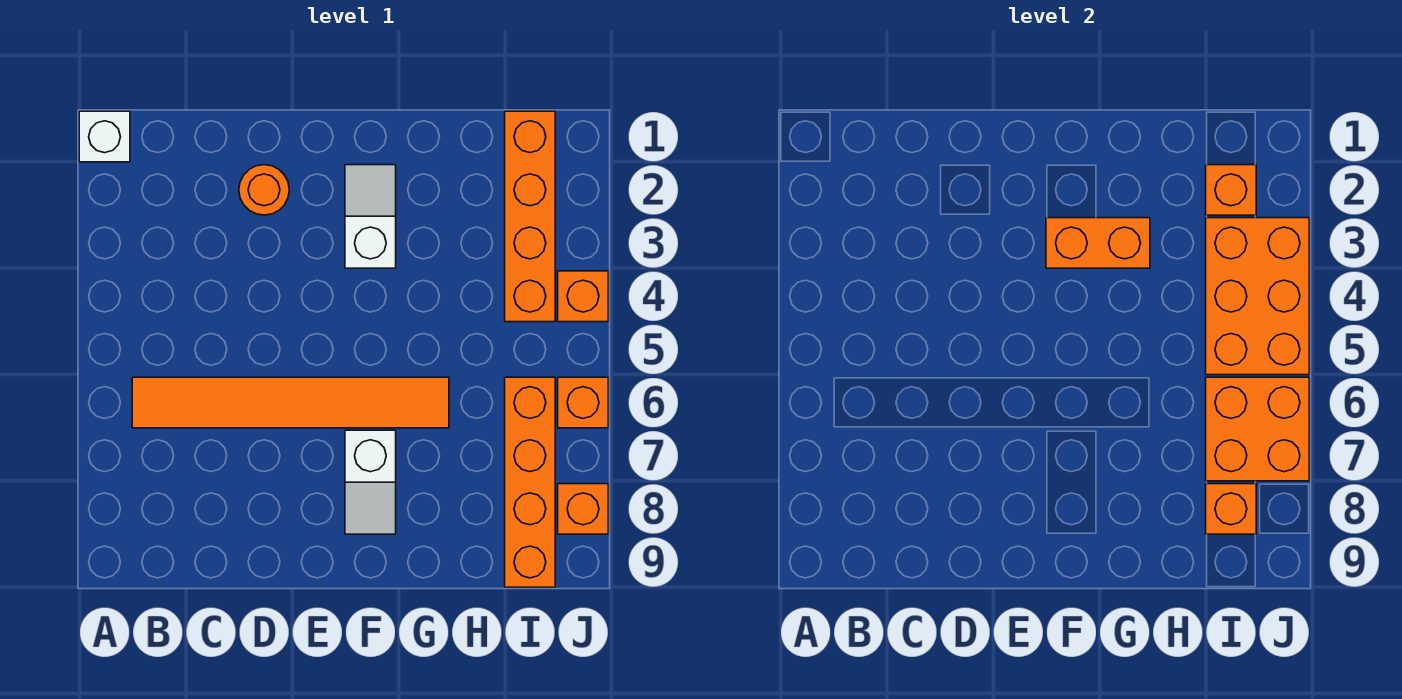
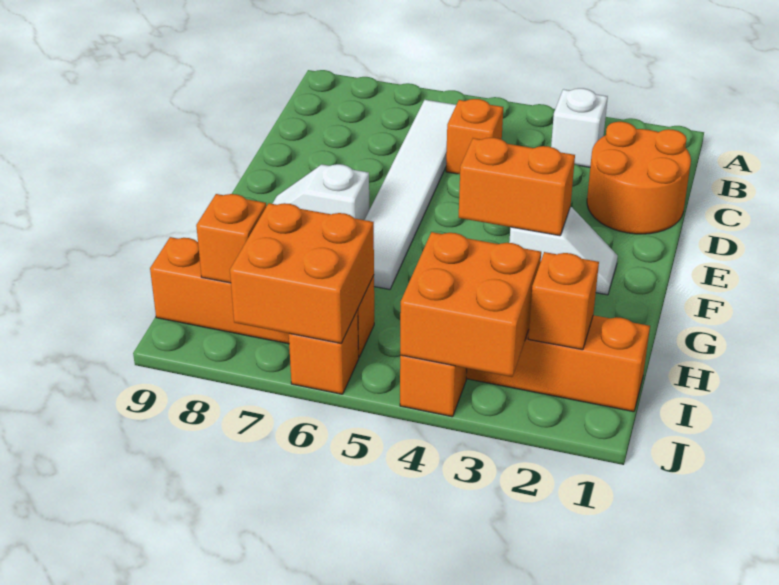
white 1x1 brick [79,111,130,162] -> white 1x1 brick moved to [551,88,608,167]
orange 1x6 tile [132,377,449,428] -> white 1x6 tile [365,100,456,289]
orange 1x1 round brick [239,165,289,215] -> orange 2x2 round brick [587,122,691,234]
orange 1x2 brick [1046,218,1150,268] -> orange 1x2 brick turned to [459,138,575,236]
orange 2x3 brick [1206,218,1309,375] -> orange 2x2 brick [400,232,541,377]
orange 1x1 brick [558,484,608,534] -> orange 1x1 brick moved to [446,99,503,174]

